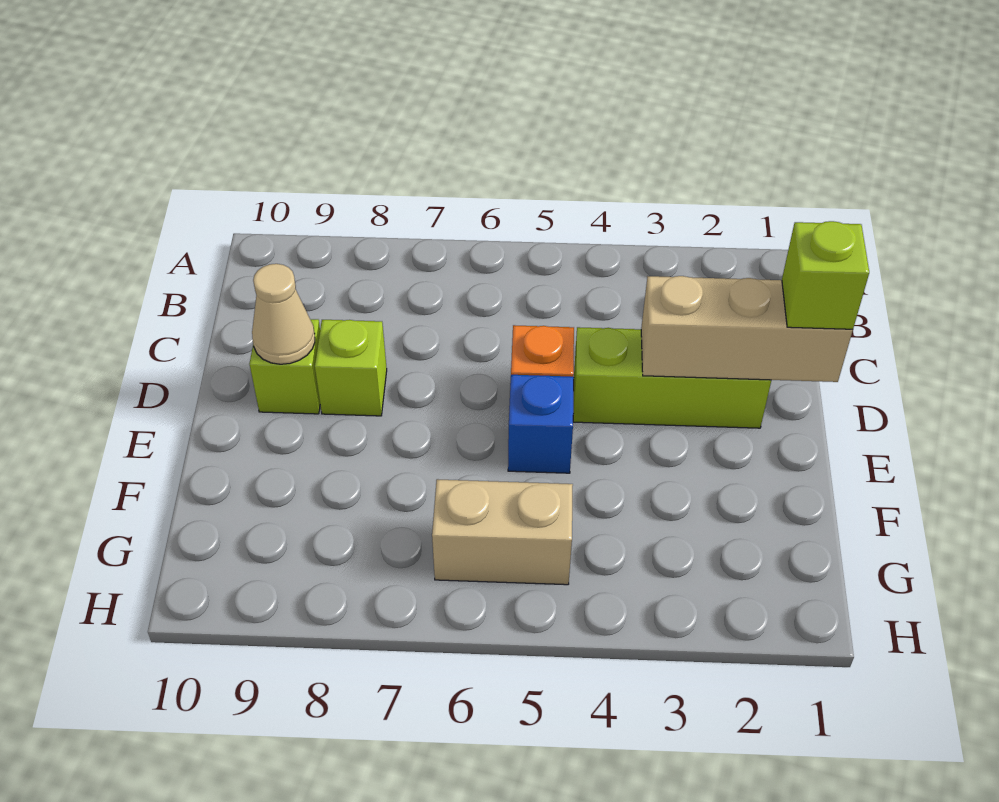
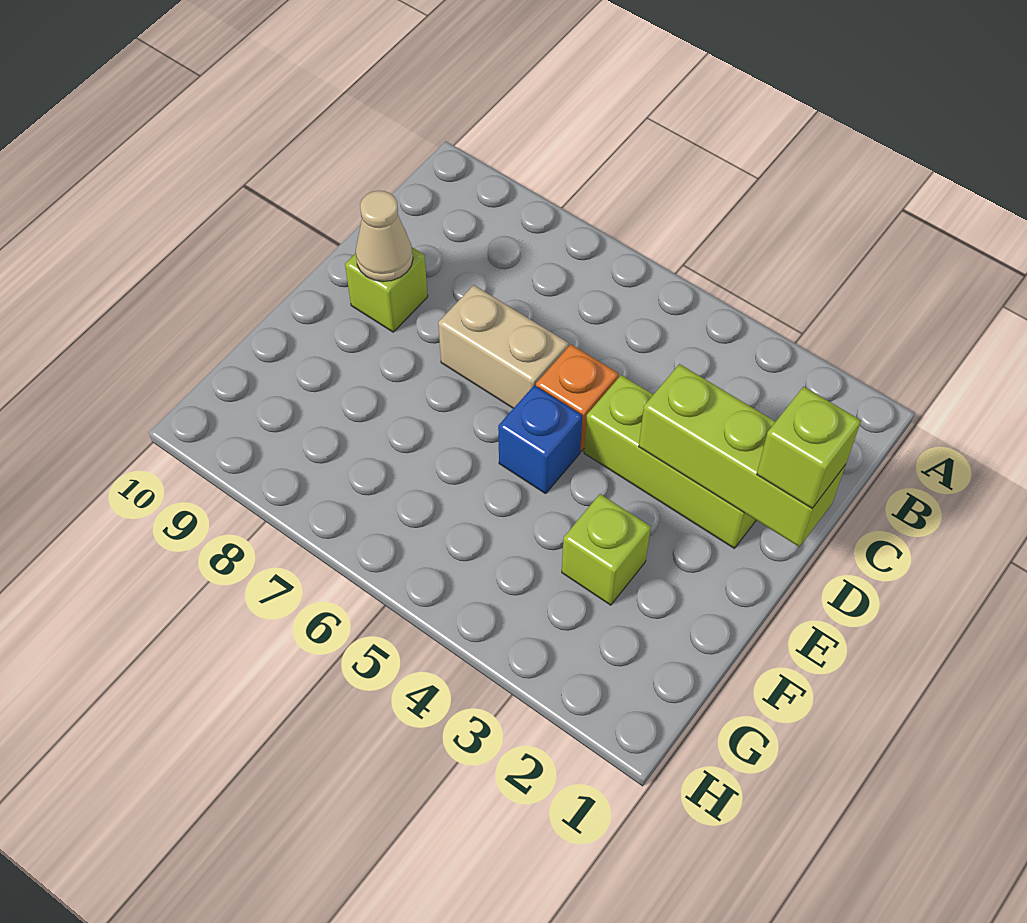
tan 1x3 brick [641,276,853,382] -> lime 1x3 brick [639,364,846,547]
lime 1x1 brick [315,320,387,416] -> lime 1x1 brick moved to [562,494,651,605]
tan 1x2 brick [432,479,573,585] -> tan 1x2 brick moved to [438,285,568,408]

